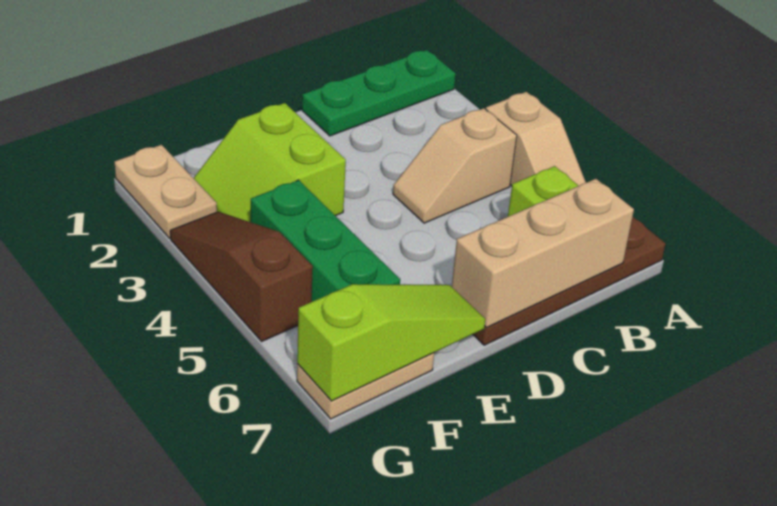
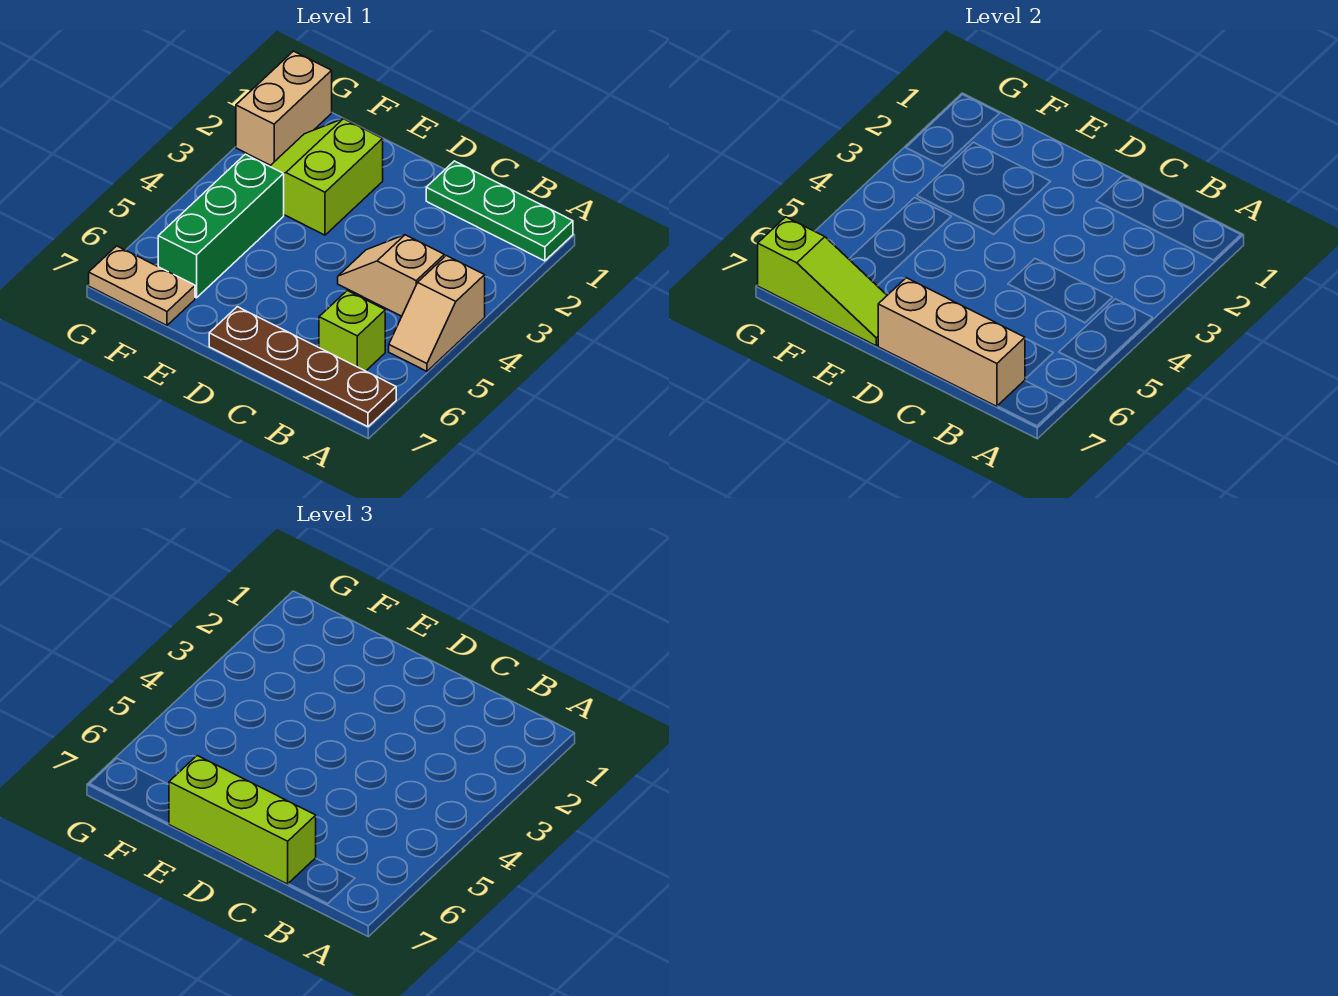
none -> lime 1x3 brick [169,756,316,884]
tan 1x2 plate [115,145,217,238] -> tan 1x2 brick [236,51,332,165]
brown 1x3 slope [170,212,313,341] -> none

